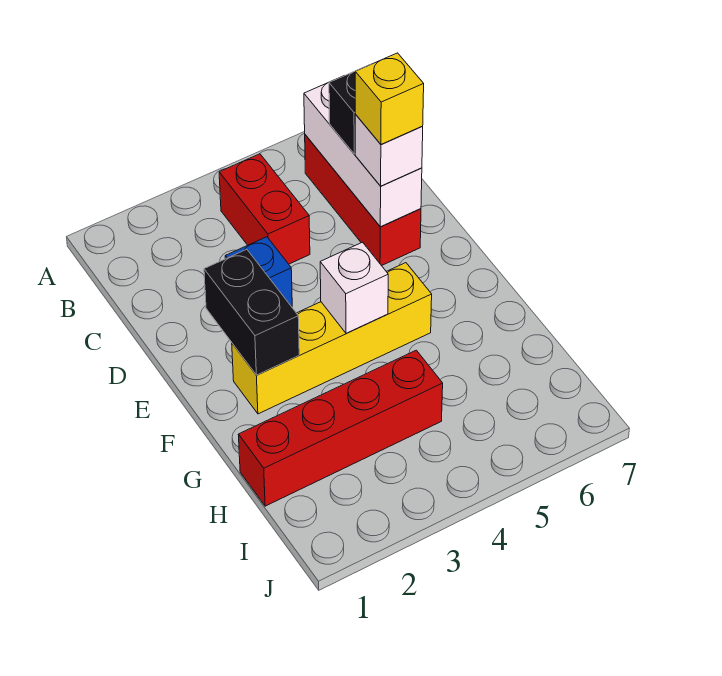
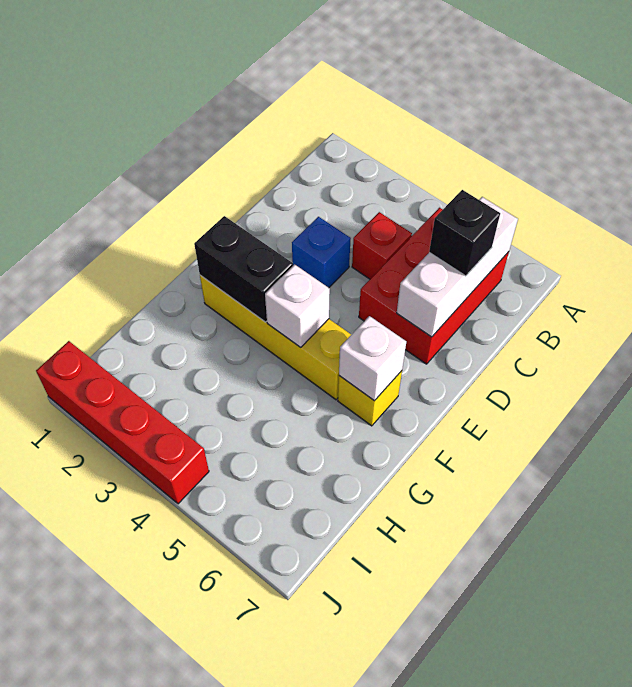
red 1x2 brick [219,154,310,264] -> red 1x1 brick [352,212,412,279]
red 1x3 brick [305,135,421,266] -> red 2x3 brick [359,208,509,364]
white 1x1 brick [355,115,423,186] -> white 1x1 brick moved to [339,316,406,401]
yellow 1x1 brick [355,53,424,145] -> yellow 1x1 brick moved to [338,371,402,426]
black 1x2 brick [204,249,299,375] -> black 1x2 brick turned to [194,216,293,322]
red 1x4 brick [238,350,443,506] -> red 1x4 brick moved to [36,341,209,504]

